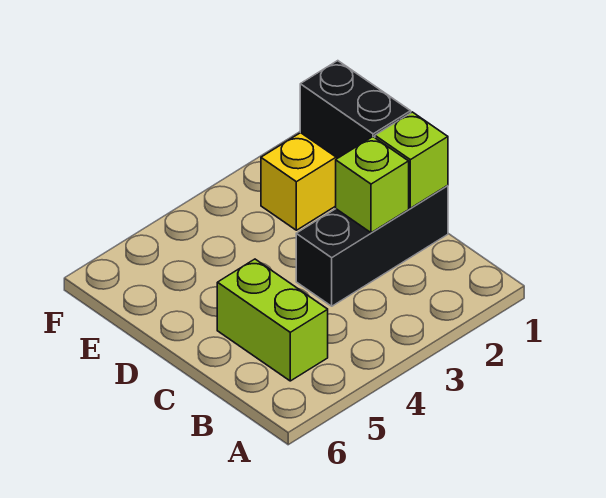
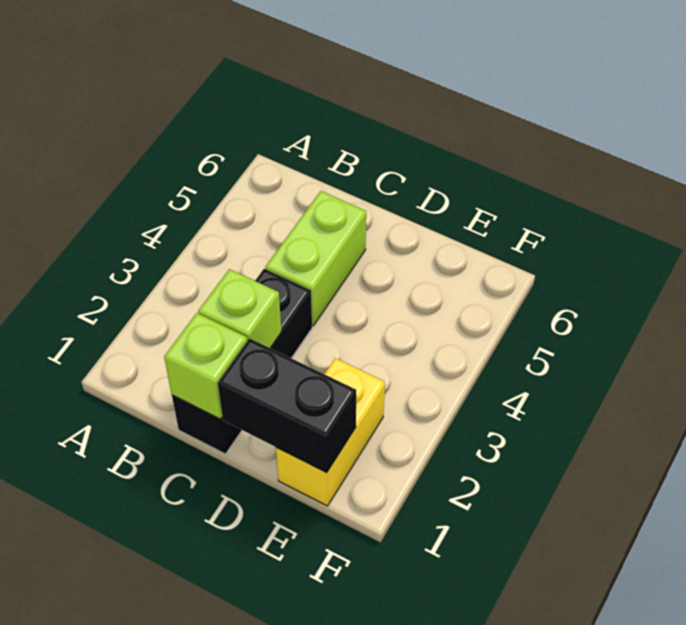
lime 1x2 brick [217,259,328,381] -> lime 1x2 brick turned to [265,191,366,326]

